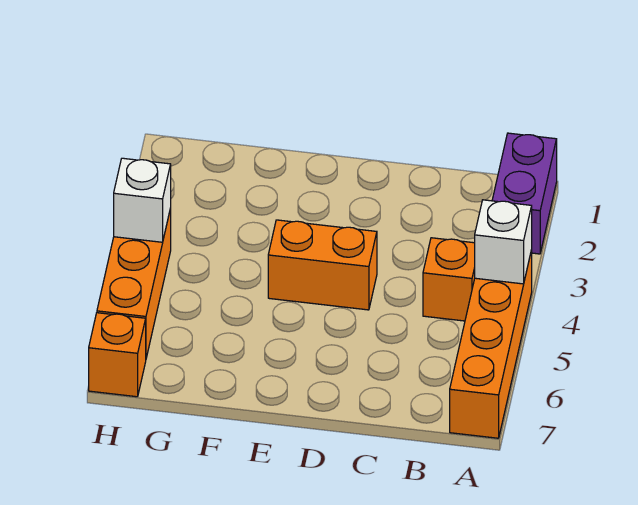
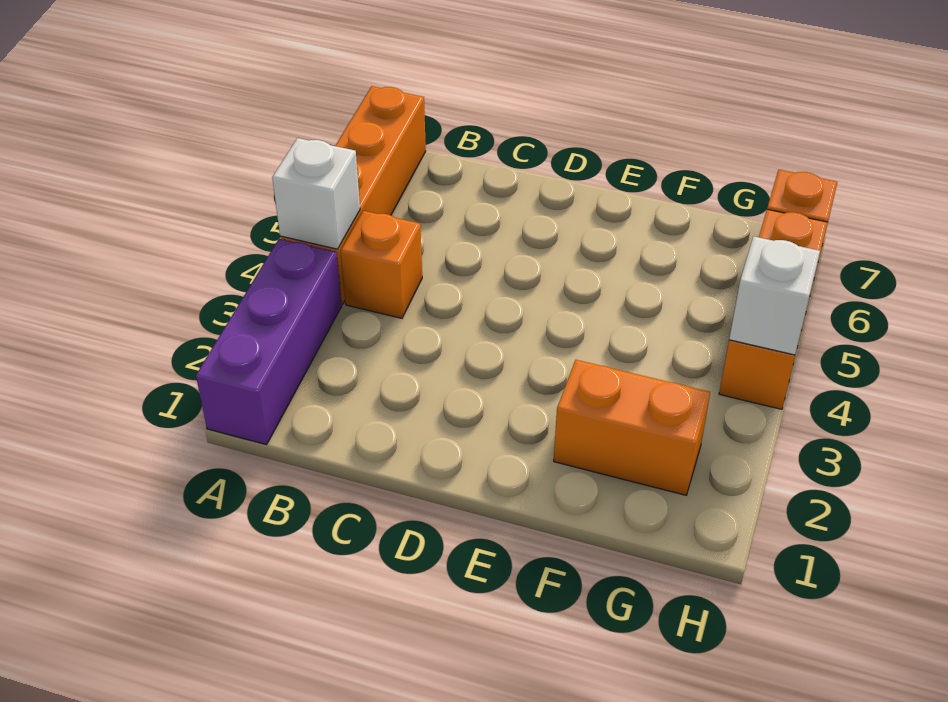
purple 1x2 brick [492,133,557,254] -> purple 1x3 brick [196,239,342,445]
orange 1x2 brick [268,220,377,310] -> orange 1x2 brick moved to [554,360,710,495]

